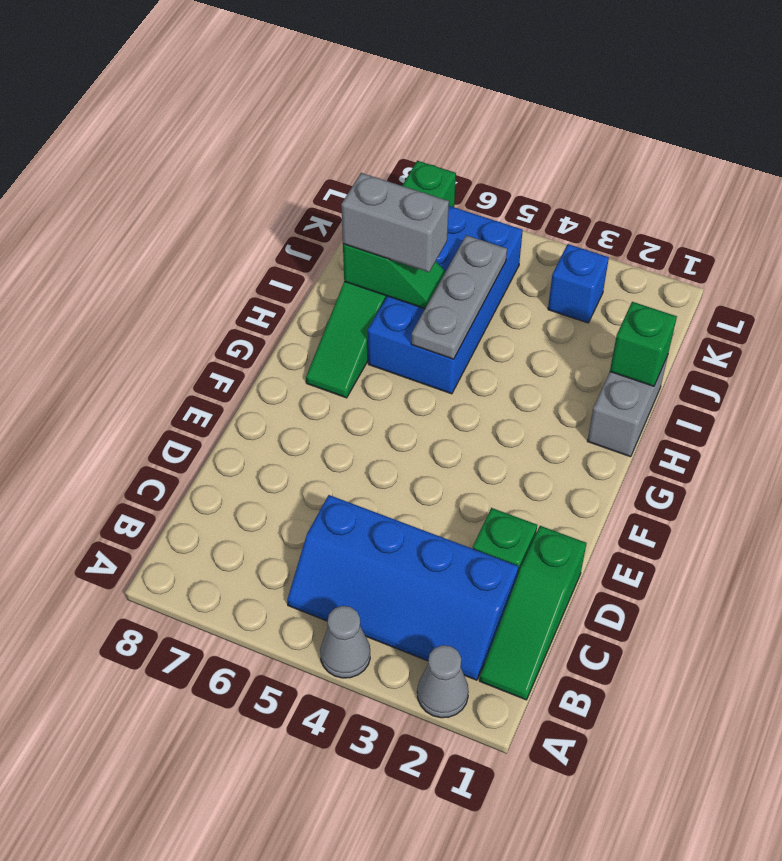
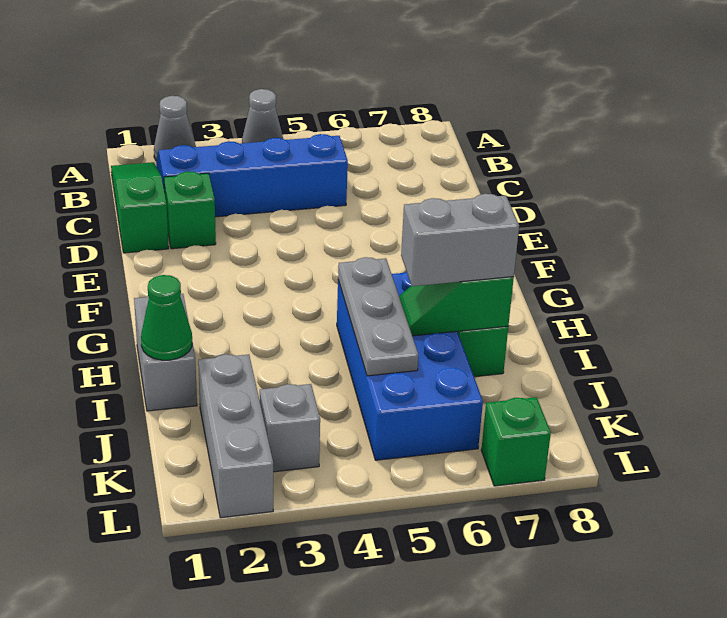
green 1x1 brick [610,302,677,386] -> green 1x1 cone [141,275,192,360]
none -> grey 1x3 brick [198,354,273,518]
blue 1x1 brick [548,244,609,323] -> grey 1x1 brick [260,384,320,472]

